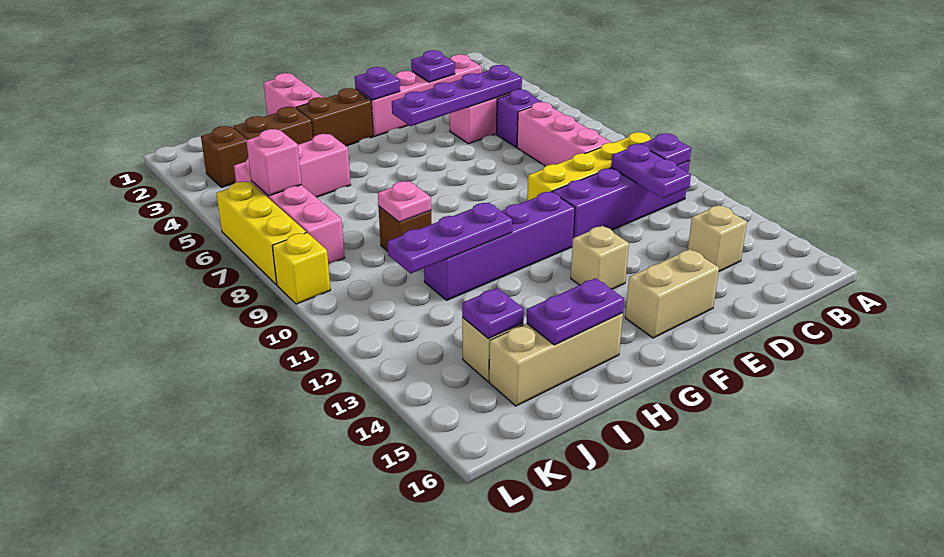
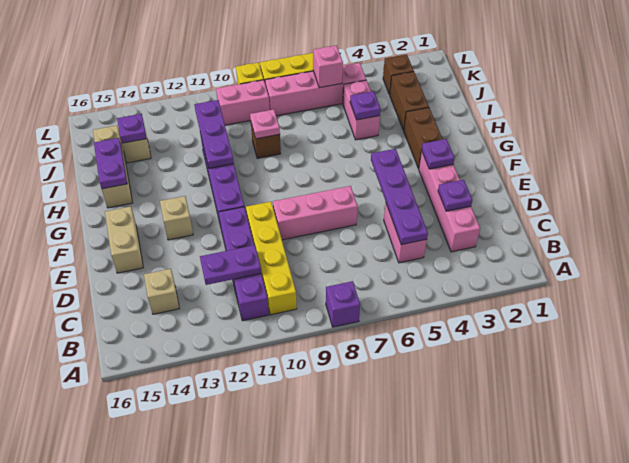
purple 1x1 plate [641,133,691,165] -> purple 1x1 plate moved to [350,91,381,120]
purple 1x1 brick [497,89,542,147] -> purple 1x1 brick moved to [326,281,360,327]
pink 1x3 brick [517,102,611,166] -> pink 1x3 brick moved to [273,186,358,240]
pink 1x2 brick [264,73,324,116] -> pink 1x2 brick moved to [216,80,270,125]

